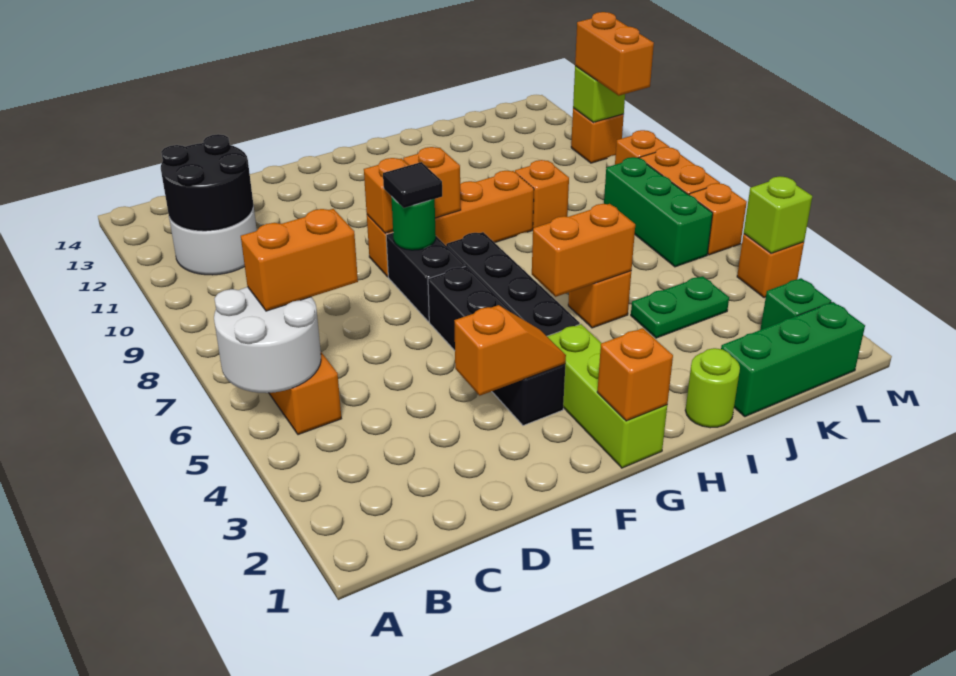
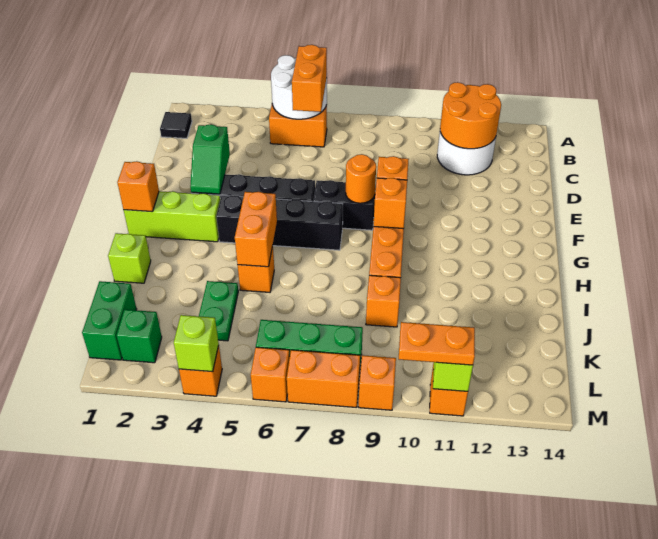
black 2x2 round brick [161,134,253,231] -> orange 2x2 round brick [440,82,501,149]
orange 1x2 slope [454,305,566,395] -> green 1x2 slope [190,124,230,194]
green 1x1 round brick [391,196,436,250] -> orange 1x1 round brick [346,154,376,203]
black 1x1 tile [383,162,442,208] -> black 1x1 tile moved to [160,112,192,138]
lime 1x1 round brick [685,348,740,428] -> lime 1x1 brick [108,233,151,283]
green 1x3 brick [721,302,865,417] -> green 1x2 brick [82,281,136,360]
orange 1x2 brick [575,12,654,96] -> orange 1x2 plate [399,322,475,365]

